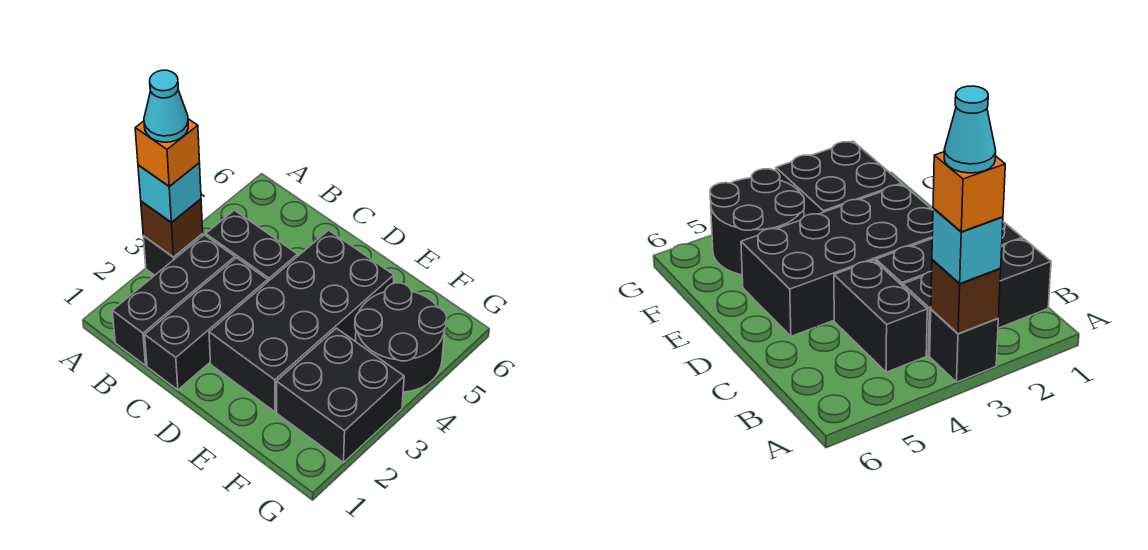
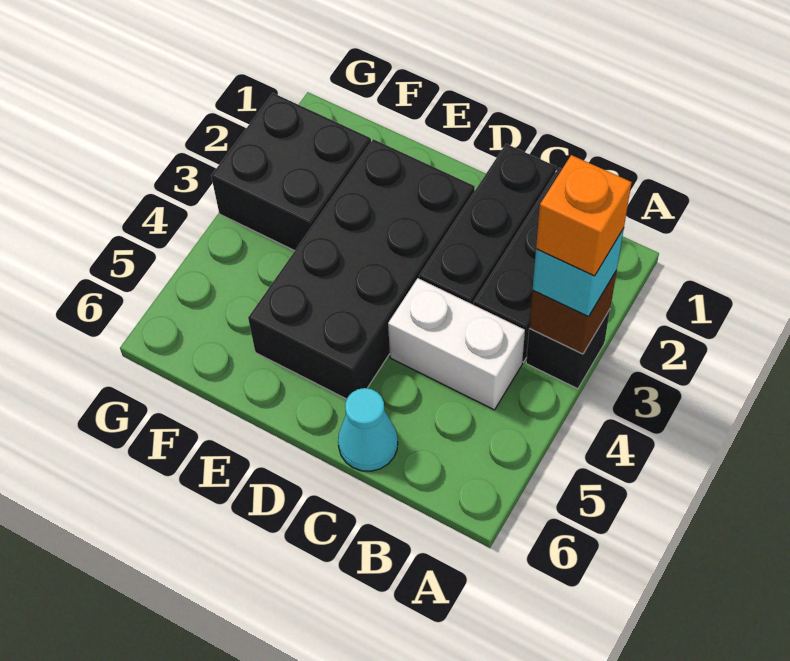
cyan 1x1 cone [144,70,188,142] -> cyan 1x1 cone moved to [338,388,398,471]
black 1x2 brick [206,210,298,281] -> white 1x2 brick [388,278,525,410]
black 2x2 round brick [355,283,447,392] -> none

